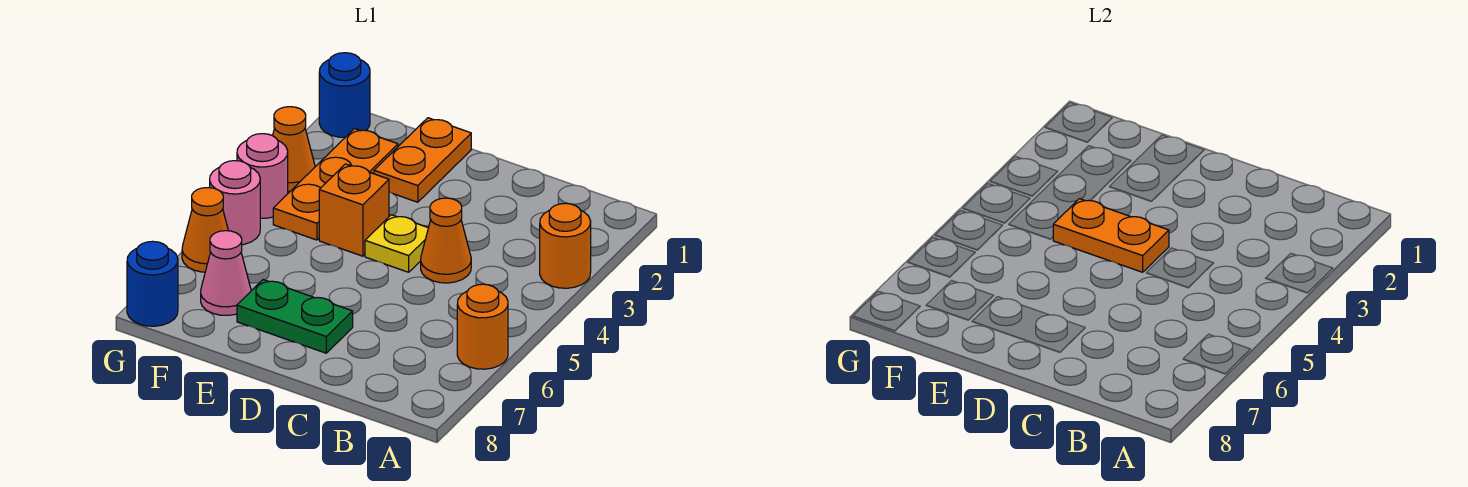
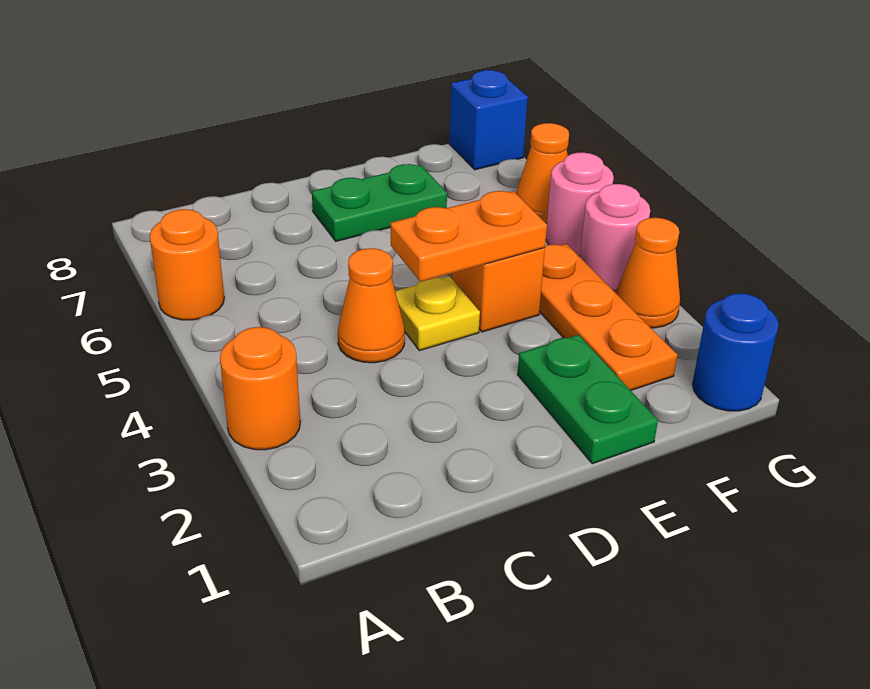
orange 1x2 plate [374,118,471,202] -> green 1x2 plate [517,335,658,464]
pink 1x1 cone [201,231,251,315] -> none
blue 1x1 round brick [127,241,178,326] -> blue 1x1 brick [449,70,528,170]

